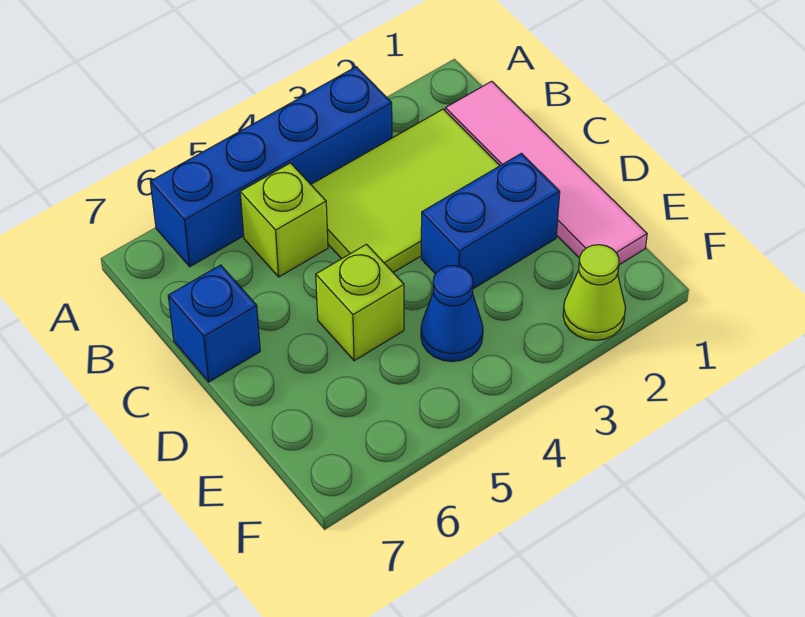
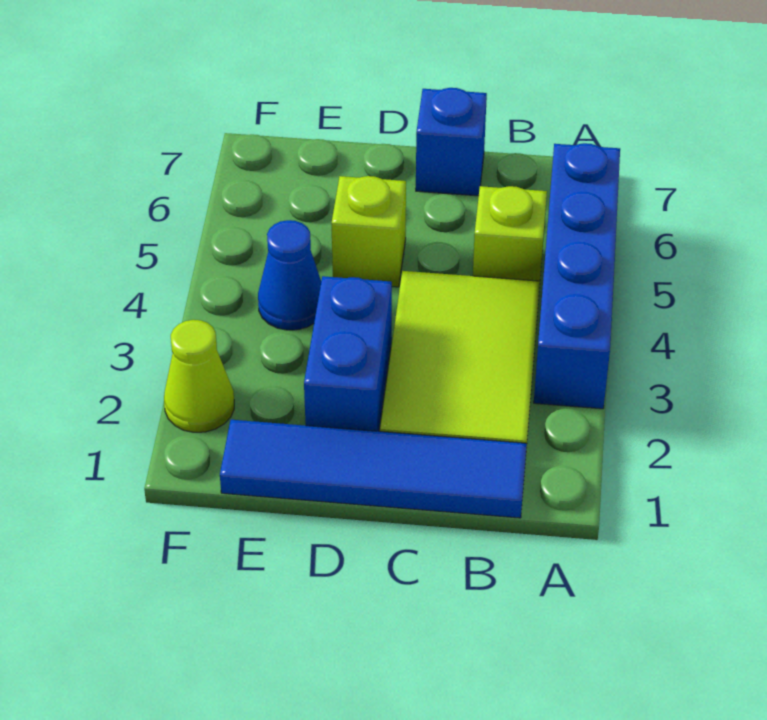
pink 1x4 tile [445,81,647,265] -> blue 1x4 tile [220,420,527,518]

